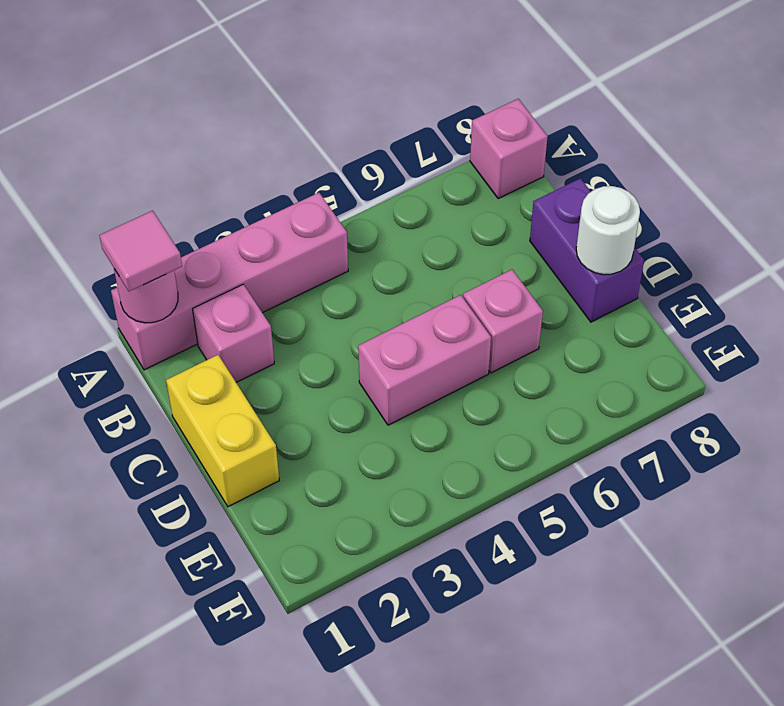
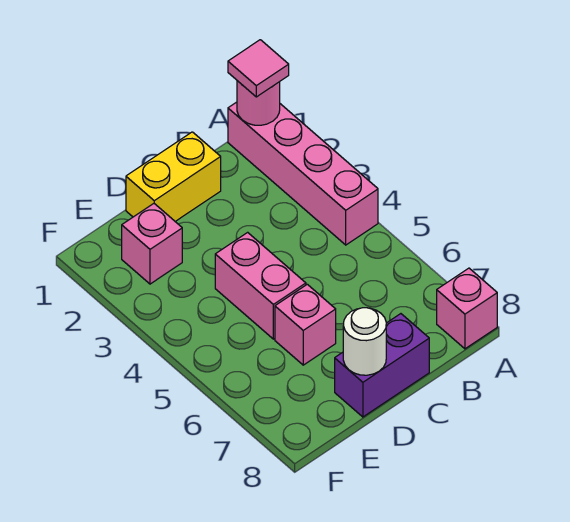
pink 1x1 brick [193,284,274,382] -> pink 1x1 brick moved to [122,204,182,284]

